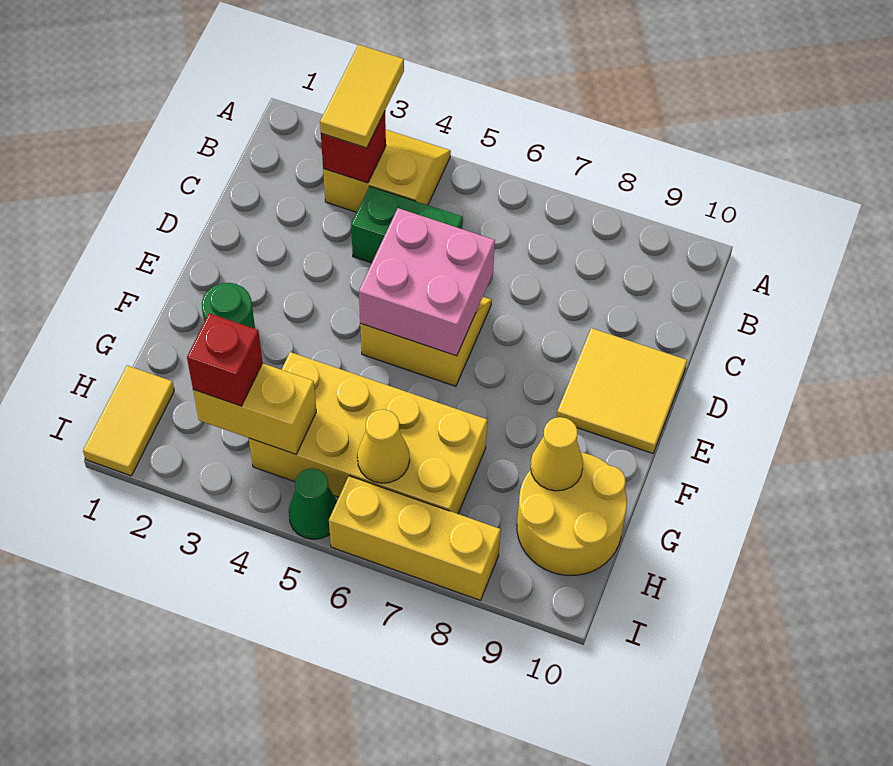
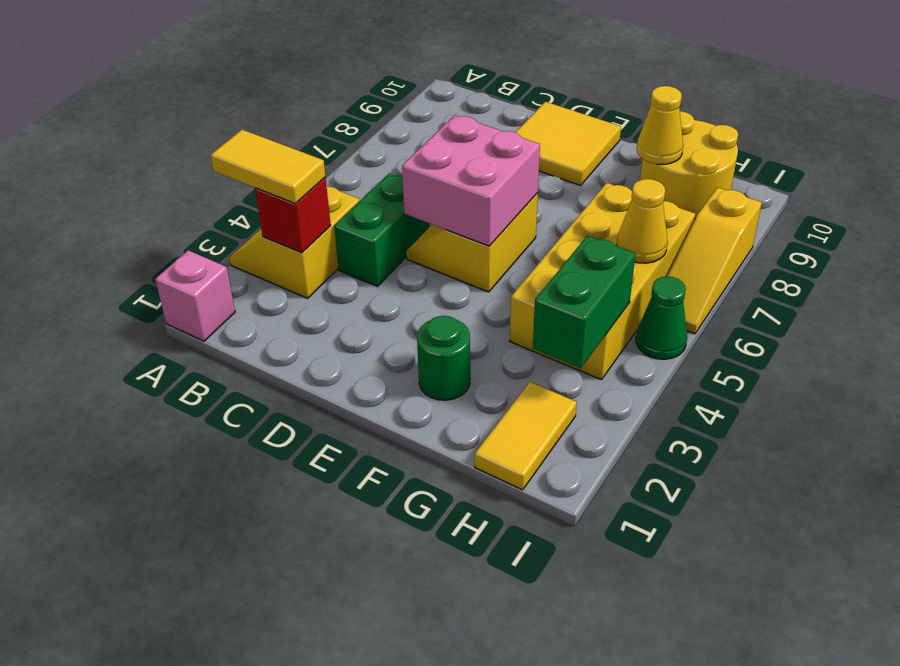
none -> pink 1x1 brick [155,250,235,341]
yellow 1x2 tile [83,366,174,476] -> yellow 1x2 tile turned to [475,382,577,490]
yellow 1x2 brick [193,363,316,454] -> green 1x2 brick [533,236,636,368]
red 1x1 brick [187,313,263,406] -> none
yellow 1x3 brick [329,476,501,600] -> yellow 1x3 slope [667,187,762,334]

